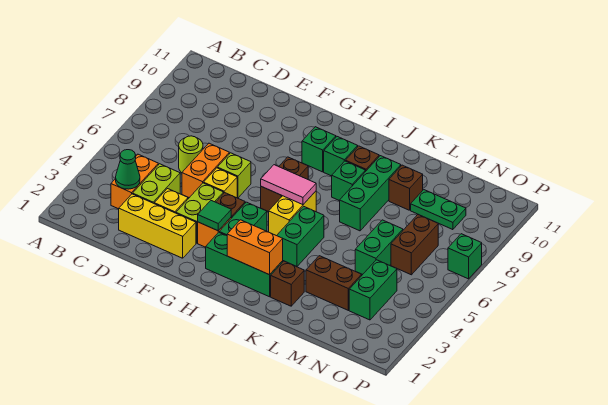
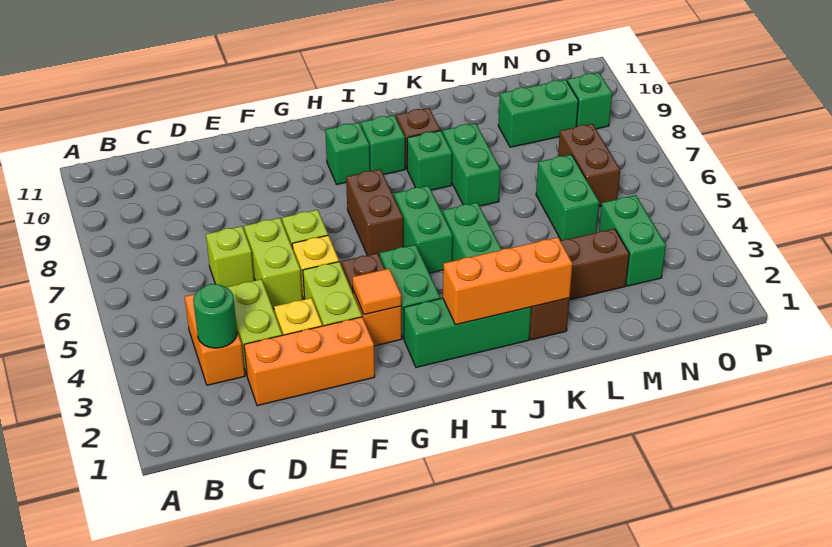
green 1x1 cone [116,150,140,189] -> green 1x1 round brick [193,284,237,348]
yellow 1x3 brick [119,194,196,258] -> orange 1x3 brick [244,317,375,406]
lime 1x1 round brick [179,136,203,173] -> lime 1x1 brick [206,226,254,287]
orange 1x2 brick [182,143,230,198] -> lime 1x2 brick [244,218,302,309]
green 1x1 tile [198,201,231,231] -> orange 1x1 tile [352,269,401,315]
pink 1x2 tile [261,165,316,205] -> none
orange 1x2 brick [227,220,283,275] -> orange 1x3 brick [443,237,573,325]
yellow 1x2 brick [269,191,316,236] -> green 1x2 brick [394,186,453,273]
green 1x3 brick [340,156,401,231] -> green 1x2 brick [443,123,500,206]
brown 1x1 brick [389,165,423,210] -> none
green 1x2 plate [411,190,466,230] -> green 1x2 brick [498,80,578,147]
green 1x1 brick [448,234,482,279] -> green 1x1 brick moved to [567,73,612,129]

